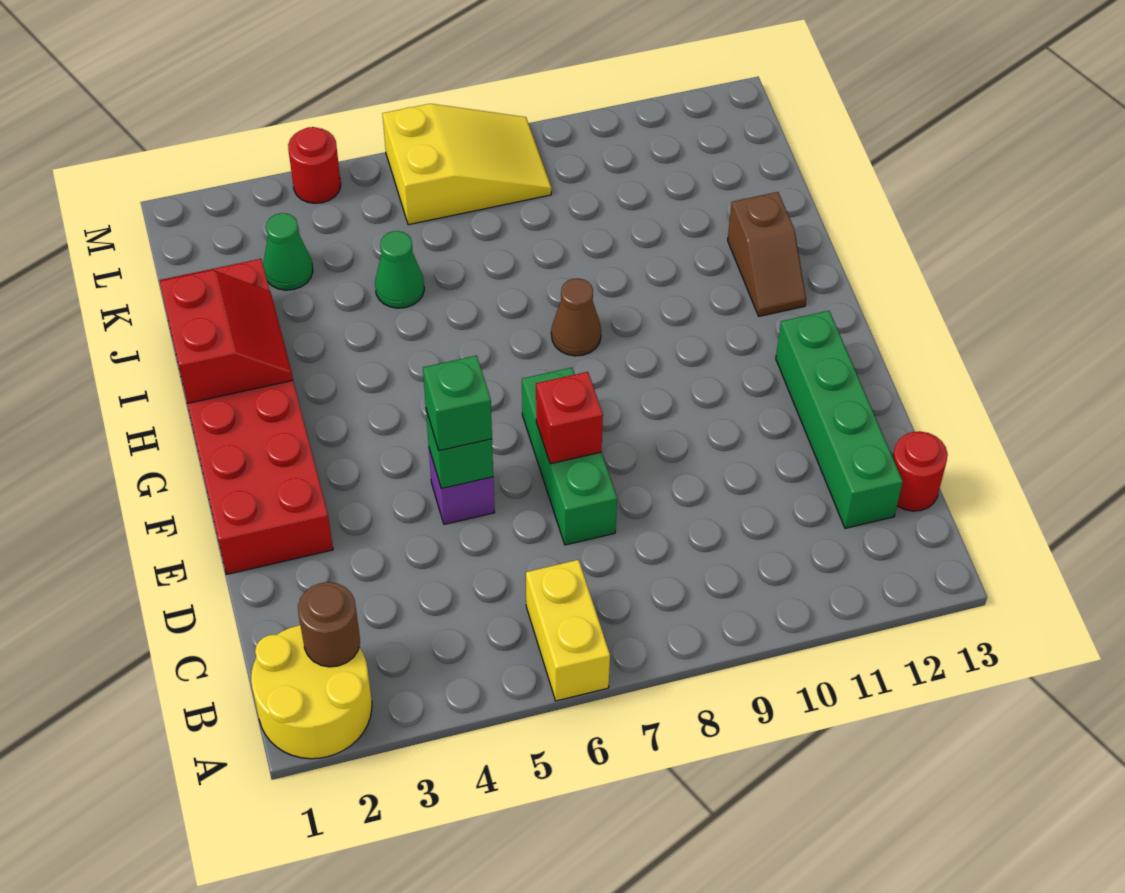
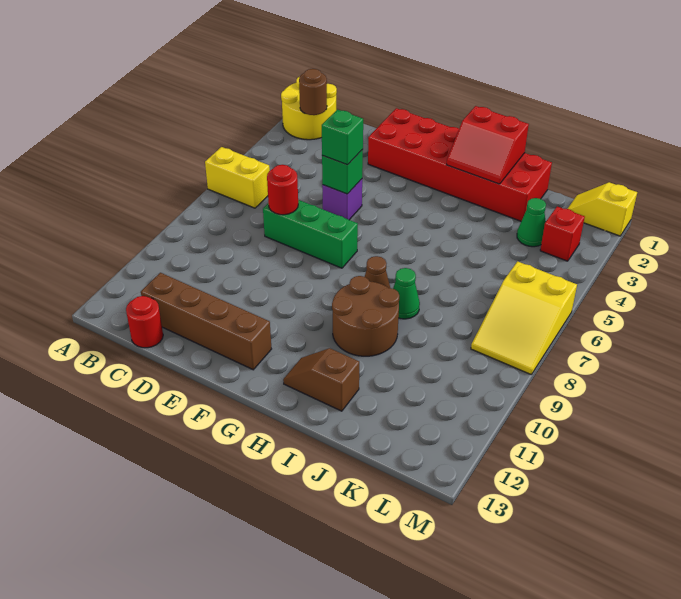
green 1x4 brick [776,311,903,528] -> brown 1x4 brick [141,273,271,370]
red 1x1 brick [536,372,603,464] -> red 1x1 brick moved to [540,206,585,261]
none -> brown 2x2 round brick [332,276,399,356]
green 1x1 cone [375,231,424,308] -> green 1x1 cone moved to [393,268,420,319]
none -> yellow 1x2 slope [568,182,637,236]
red 1x1 round brick [288,127,341,203] -> red 1x1 round brick moved to [267,165,298,215]

